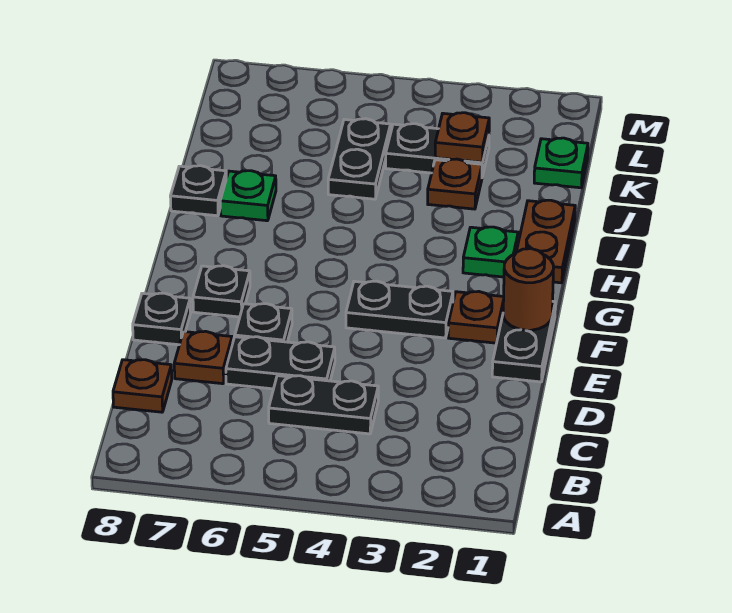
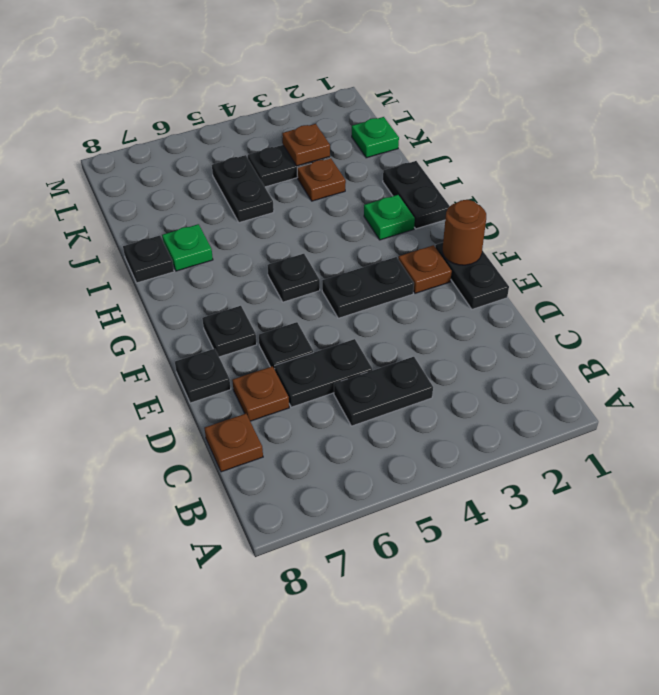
none -> black 1x1 plate [268,254,320,302]
brown 1x2 plate [516,200,575,283] -> black 1x2 plate [383,161,450,229]

